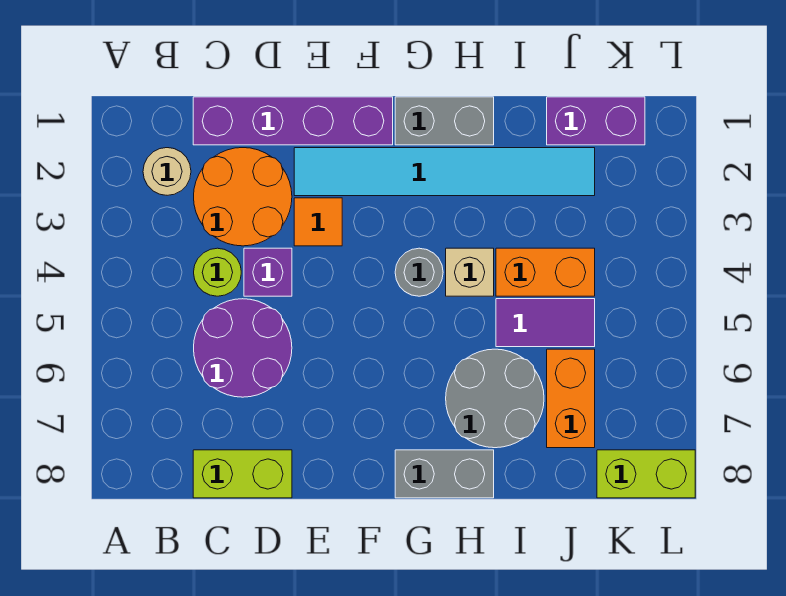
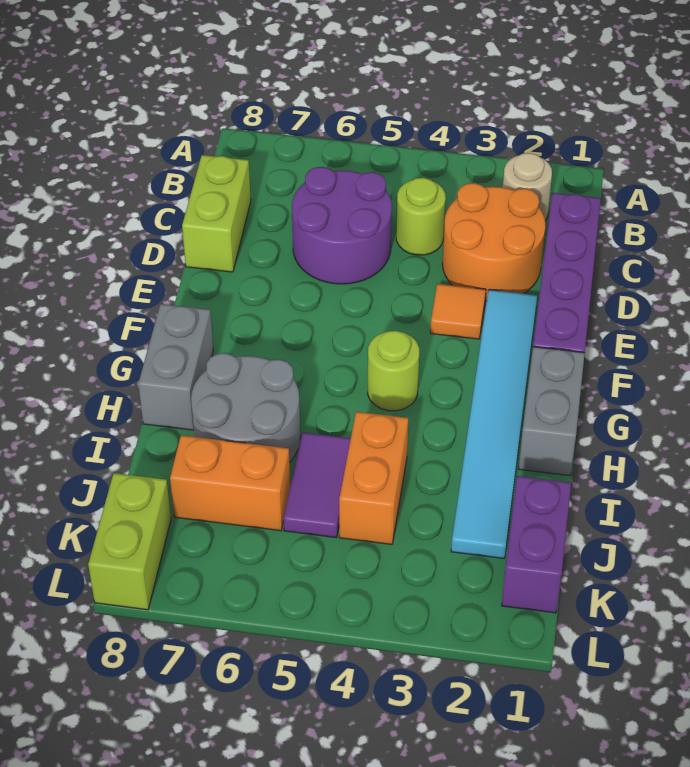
purple 1x1 brick [244,248,292,296] -> none
grey 1x1 round brick [395,248,443,296] -> lime 1x1 round brick [368,331,419,411]
tan 1x1 brick [446,248,494,296] -> none

